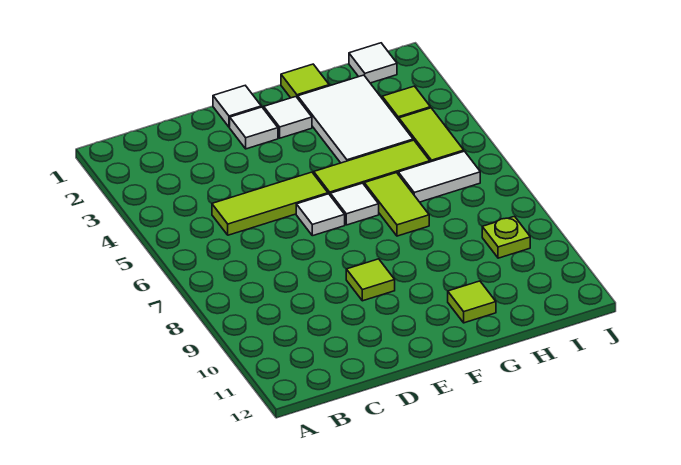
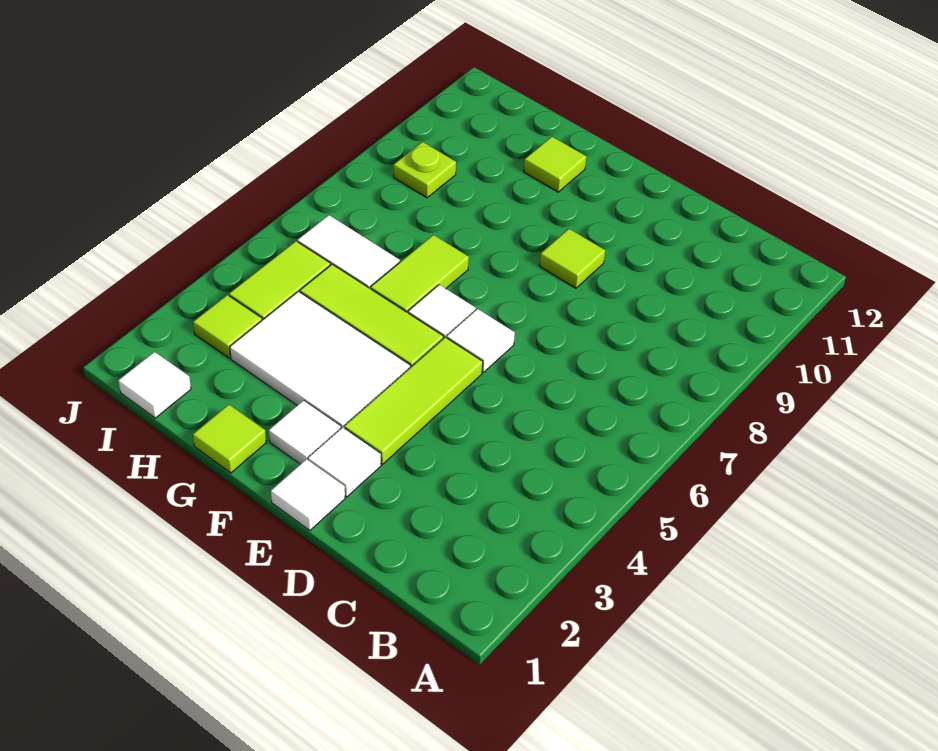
lime 1x3 tile [212,172,328,235] -> lime 1x3 tile turned to [344,337,483,464]
white 2x3 tile [298,75,413,163] -> white 2x3 tile turned to [230,291,410,428]

